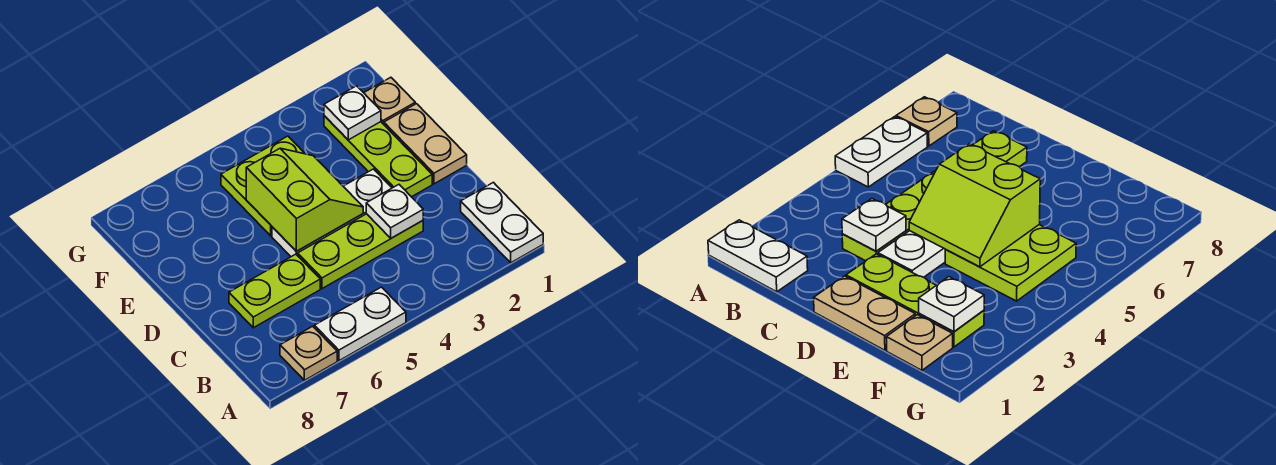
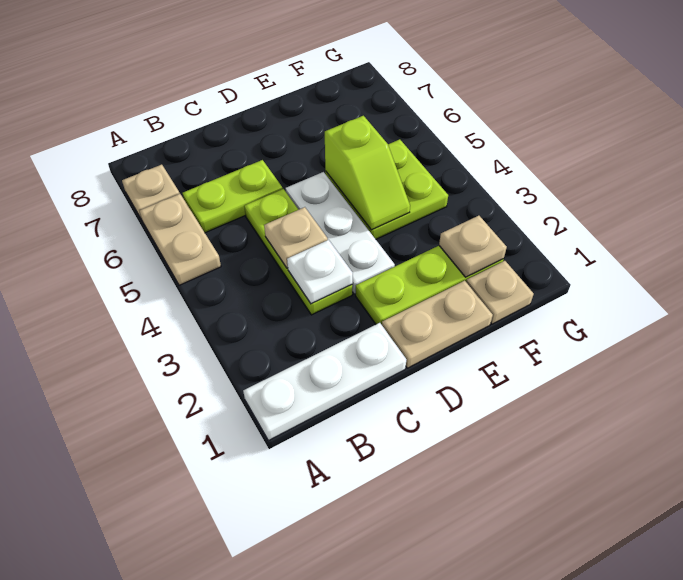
white 1x2 plate [461,182,543,263] -> white 1x3 plate [243,323,406,441]
white 1x2 plate [314,287,406,361] -> tan 1x2 plate [140,194,221,285]
none -> tan 1x1 plate [264,207,328,268]
lime 1x2 plate [229,254,320,328] -> lime 1x2 plate turned to [183,160,283,233]
lime 2x2 slope [246,148,363,251] -> lime 1x2 slope [325,116,410,230]
white 1x1 plate [324,86,381,140] -> tan 1x1 plate [439,216,507,277]

